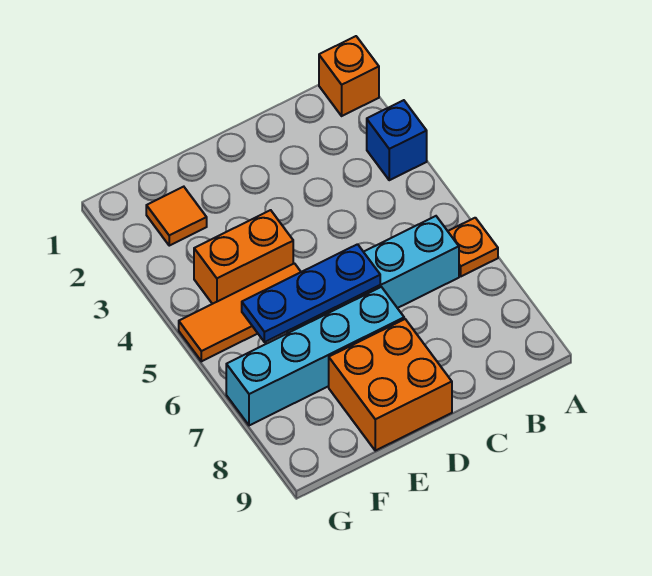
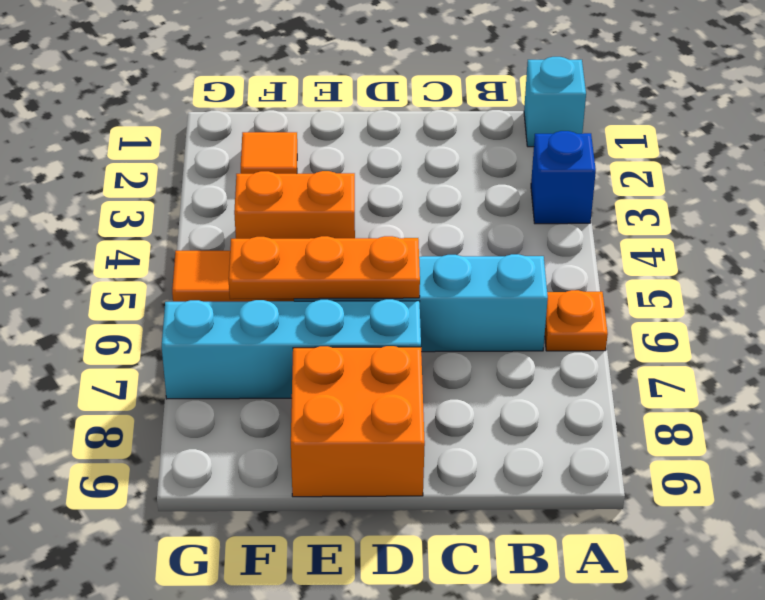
orange 1x1 brick [319,36,379,116] -> cyan 1x1 brick [524,57,586,147]
blue 1x3 plate [242,244,380,342] -> orange 1x3 plate [229,236,420,299]

